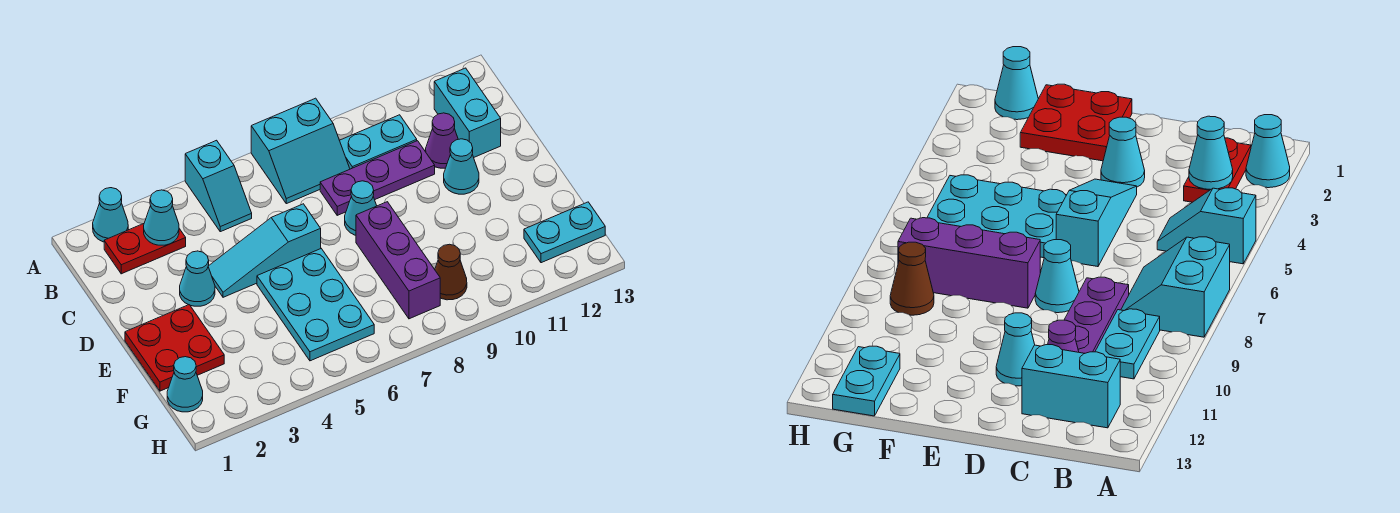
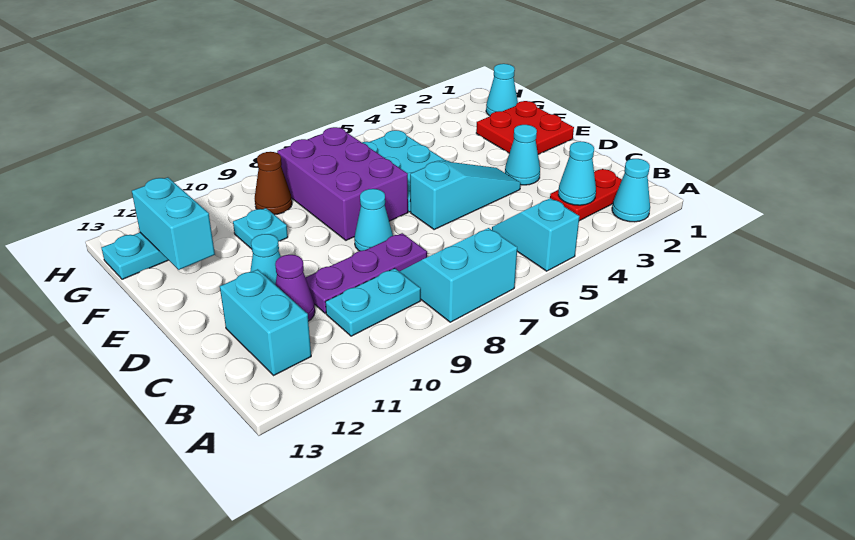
purple 1x3 brick [356,202,440,319] -> purple 2x3 brick [277,127,408,240]
none -> cyan 1x1 plate [233,208,288,249]
none -> cyan 1x2 brick [132,177,215,270]

